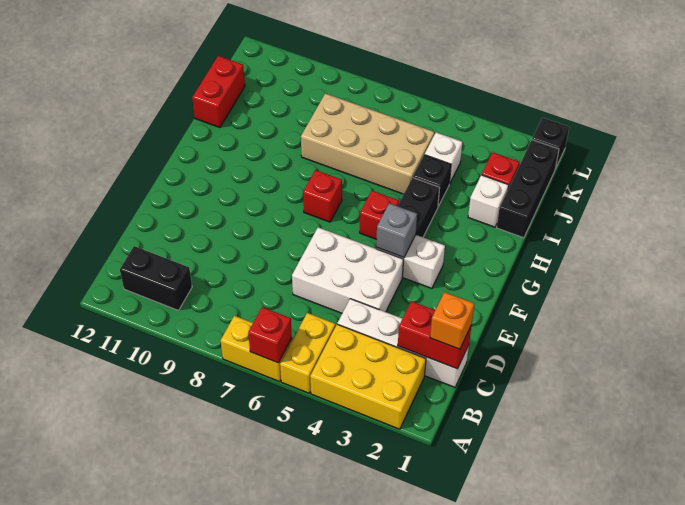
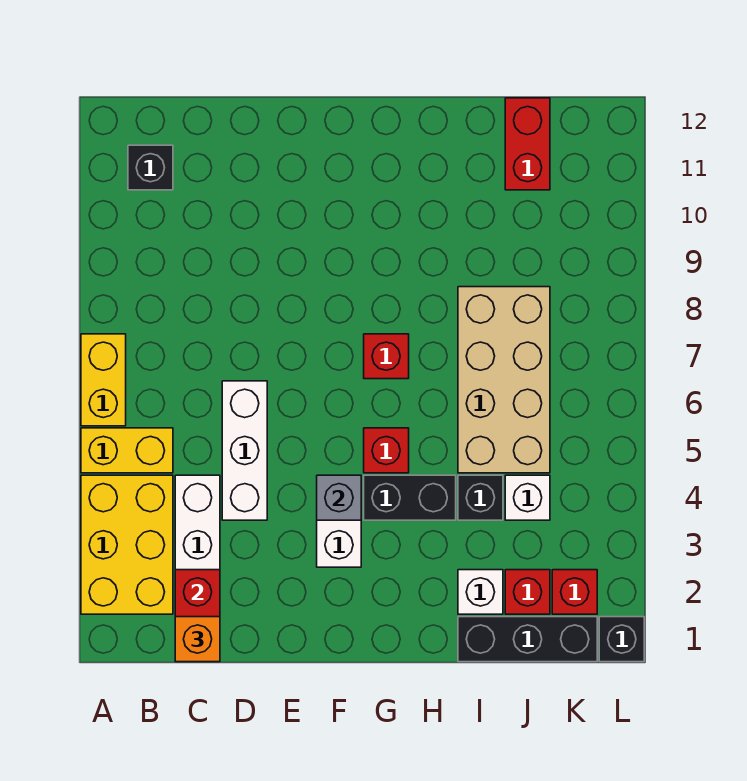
red 1x1 brick [248,307,292,363] -> red 1x1 brick moved to [552,570,597,614]
black 1x2 brick [120,246,192,310] -> black 1x1 brick [128,145,173,190]
white 2x3 brick [292,227,404,313] -> white 1x3 brick [222,381,267,520]
red 1x2 brick [192,56,245,128] -> red 1x2 brick turned to [505,98,550,190]

